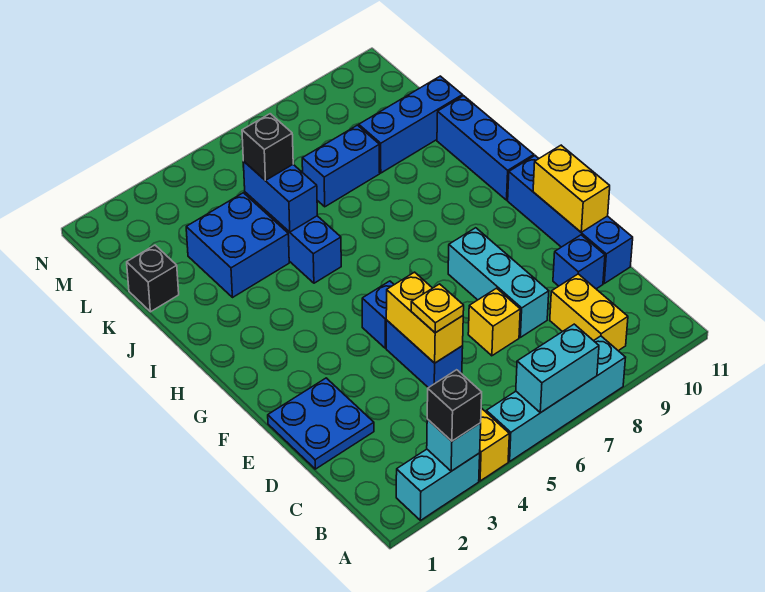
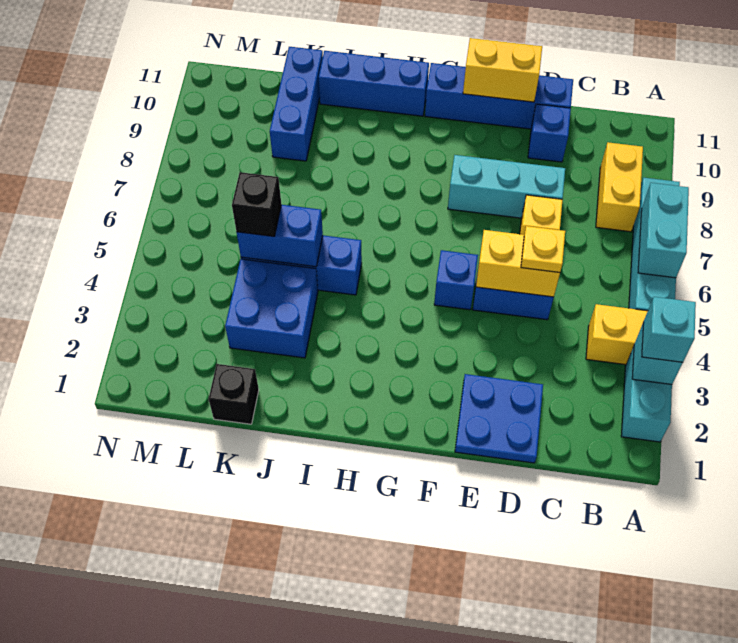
black 1x1 brick [427,370,482,441] -> cyan 1x1 brick [642,297,696,362]
yellow 1x2 brick [550,274,628,351] -> yellow 1x2 brick turned to [596,142,643,232]
blue 1x2 brick [302,125,380,207] -> none

